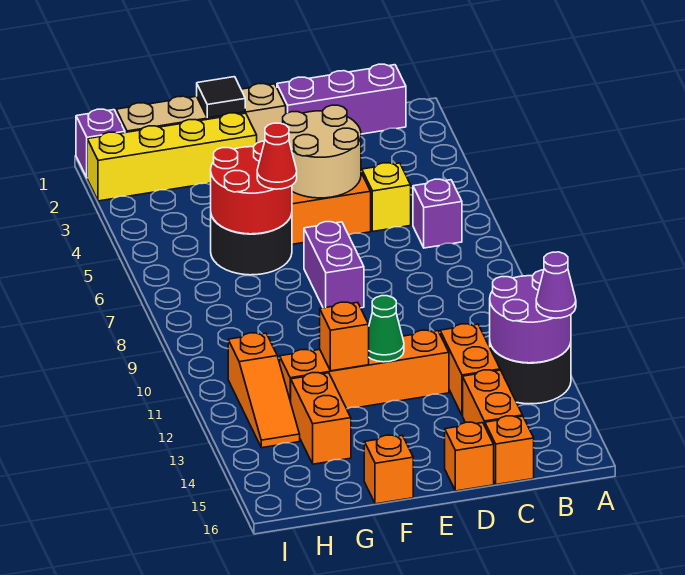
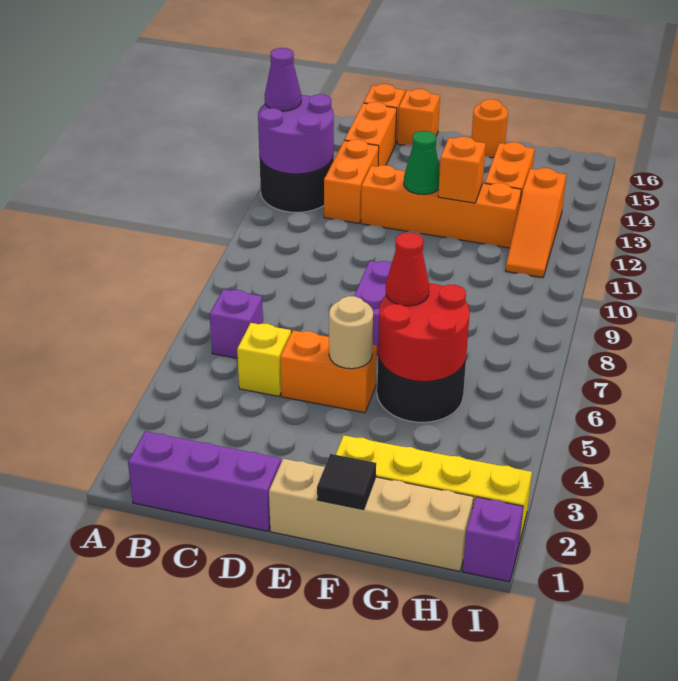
tan 2x2 round brick [283,105,361,198] -> tan 1x1 round brick [329,296,373,369]
orange 1x1 brick [364,435,413,504] -> orange 1x1 round brick [472,99,508,158]
orange 1x3 slope [228,333,300,448] -> orange 1x3 slope turned to [506,168,566,278]

